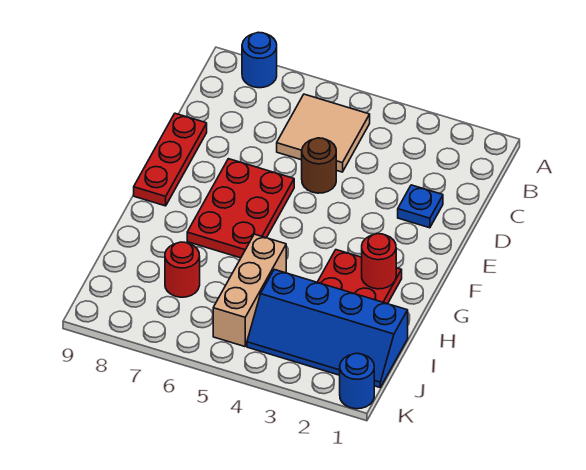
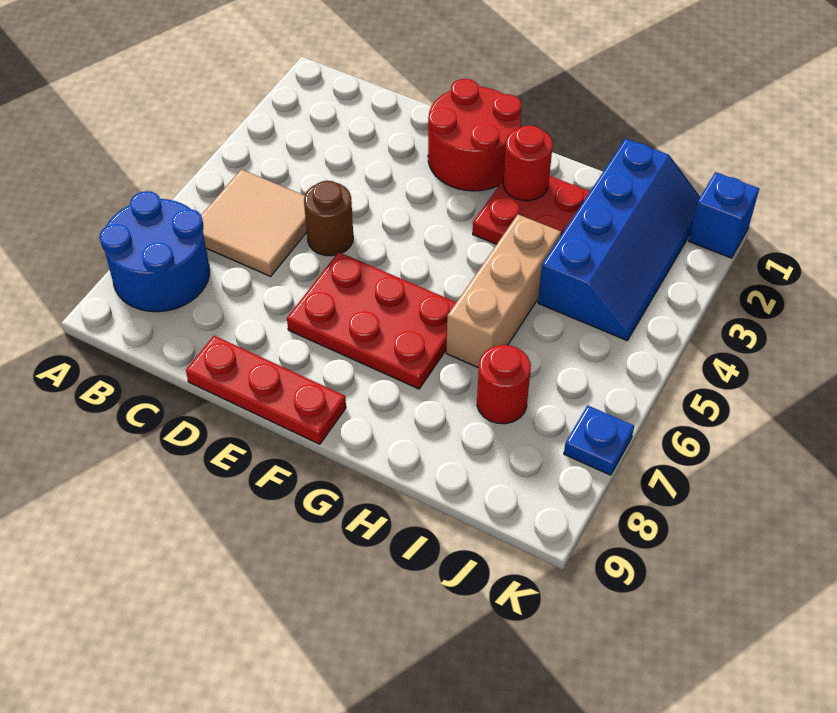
blue 1x1 round brick [242,32,277,88] -> blue 2x2 round brick [99,191,210,312]
blue 1x1 plate [398,185,443,228] -> blue 1x1 plate moved to [564,405,634,475]
none -> red 2x2 round brick [428,79,521,191]
tan 1x3 brick [213,234,286,347] -> tan 1x3 brick turned to [446,215,561,368]
blue 1x1 round brick [340,353,374,409] -> blue 1x1 brick [689,172,759,258]

